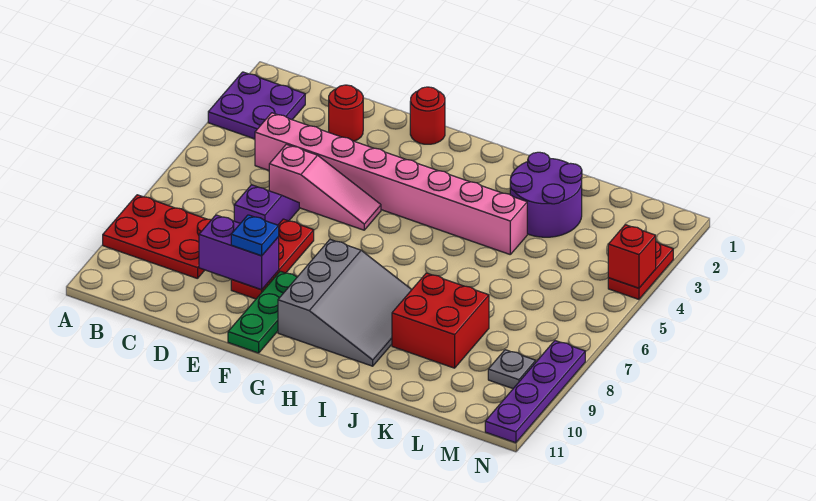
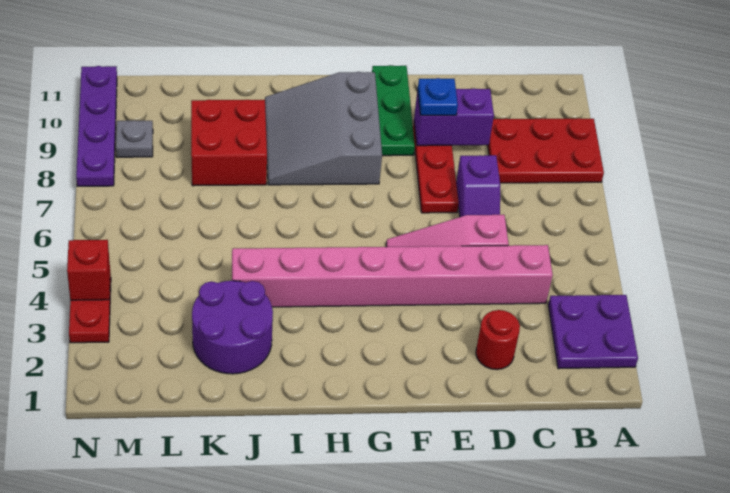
red 1x1 round brick [410,87,445,144] -> none

